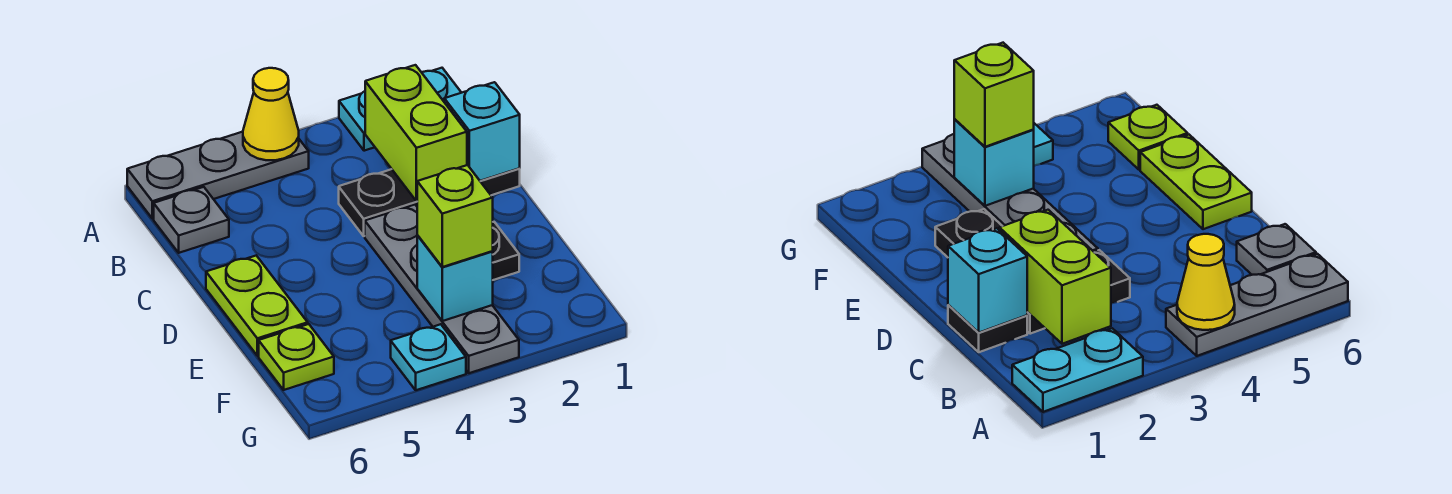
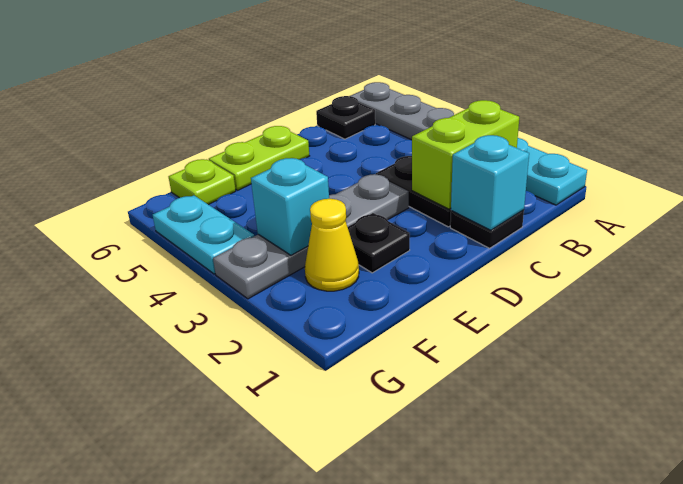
yellow 1x1 cone [243,68,299,160] -> yellow 1x1 cone moved to [305,199,359,291]
grey 1x1 plate [154,187,229,253] -> black 1x1 plate [316,96,375,139]
lime 1x1 brick [417,165,493,267] -> none
cyan 1x1 plate [391,324,466,390] -> cyan 1x2 plate [153,195,254,274]

